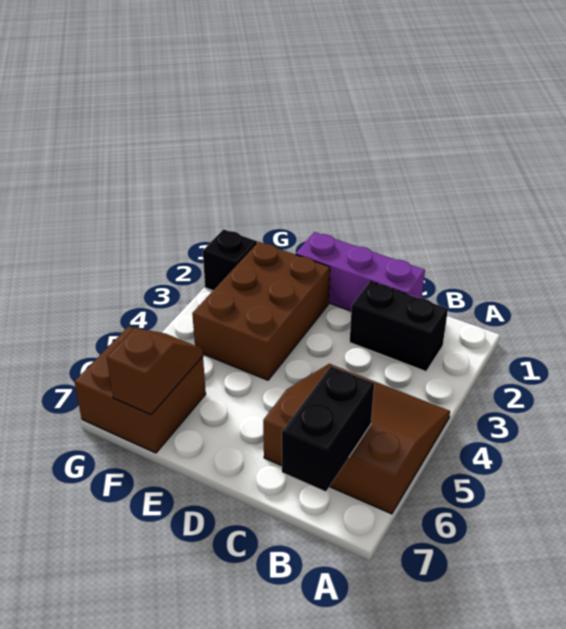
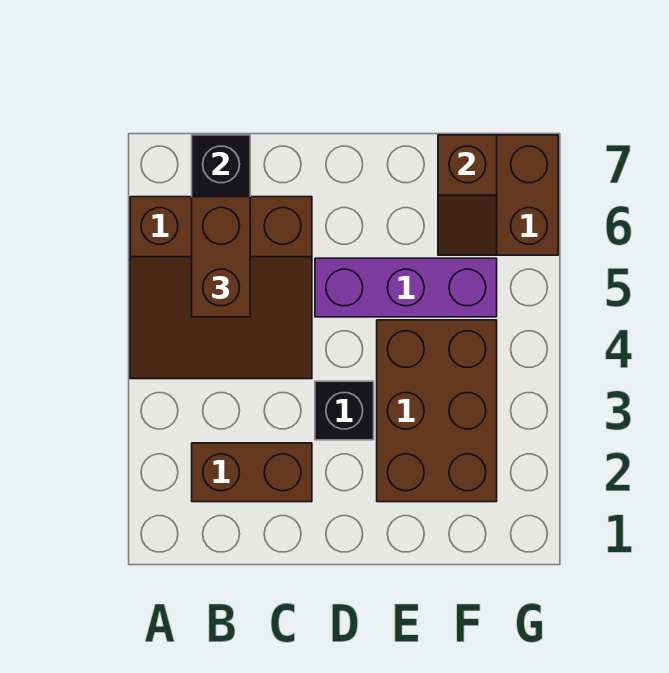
black 1x2 brick [350,281,448,371] -> brown 1x2 brick [192,443,312,502]
none -> brown 1x2 brick [192,197,250,317]
purple 1x3 brick [296,232,425,311] -> purple 1x3 brick moved to [315,258,497,317]
black 1x1 brick [203,229,257,291] -> black 1x1 brick moved to [315,381,374,440]

